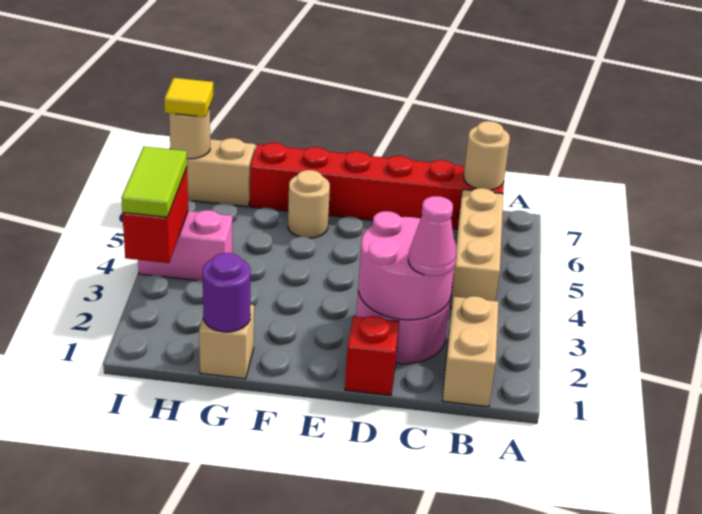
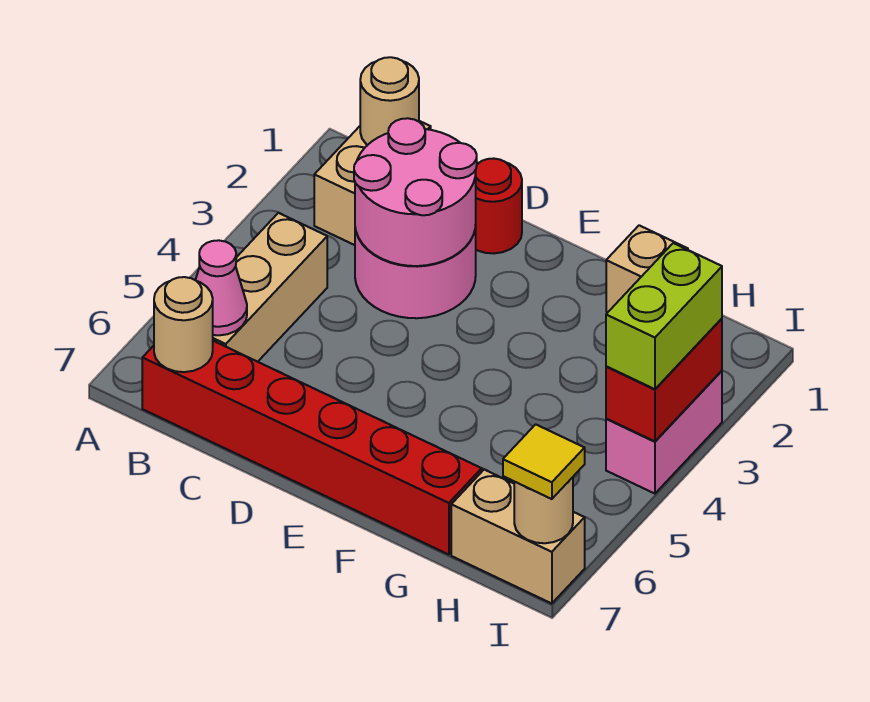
pink 1x1 cone [408,196,456,276] -> pink 1x1 cone moved to [196,240,247,335]
red 1x1 brick [345,316,399,396] -> red 1x1 round brick [475,158,522,254]
tan 1x1 round brick [288,170,330,238] -> tan 1x1 round brick moved to [360,57,419,145]
purple 1x1 round brick [203,253,251,332] -> none
pink 1x2 brick [138,210,233,281] -> pink 1x2 brick turned to [606,371,722,494]
lime 1x2 tile [121,146,187,217] -> lime 1x2 brick [606,243,722,389]

